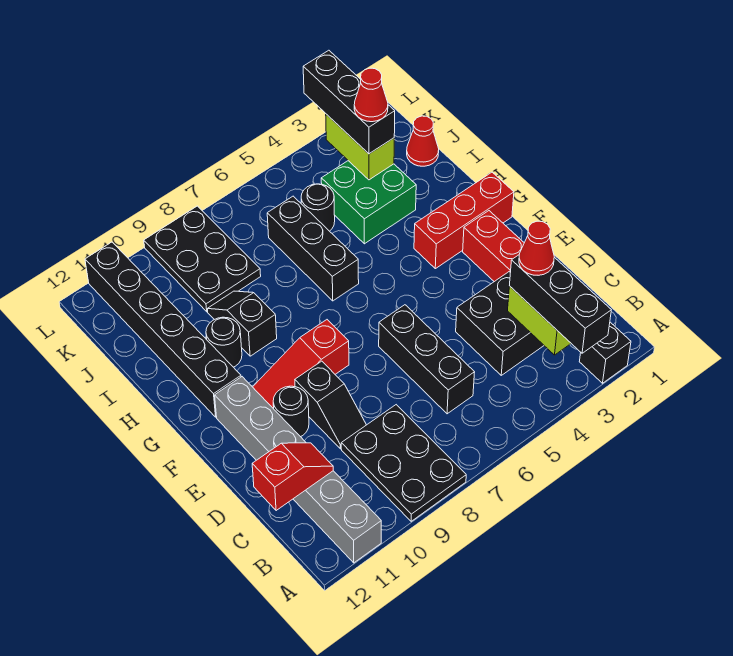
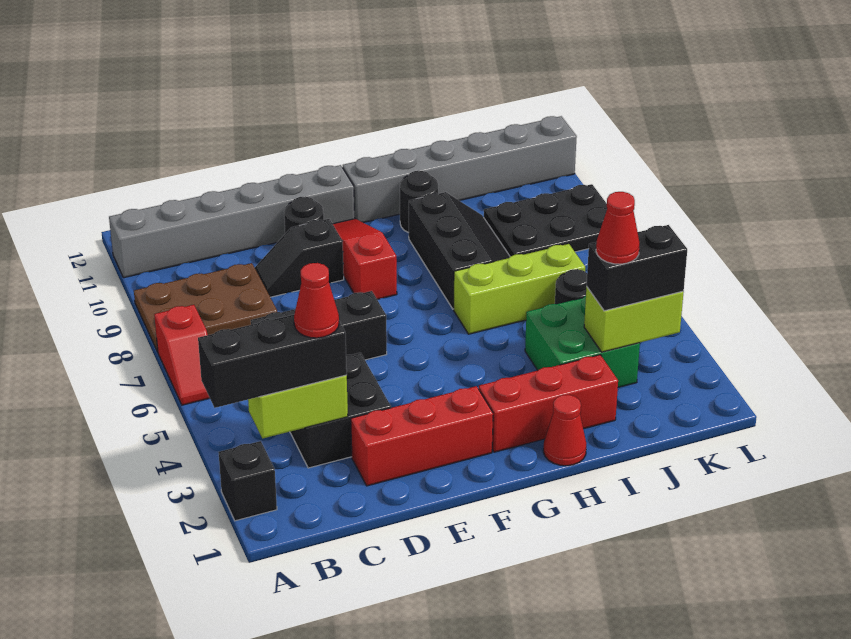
black 2x3 plate [341,405,466,521] -> brown 2x3 plate [134,263,277,352]
red 1x2 slope [252,443,333,511] -> red 1x2 slope moved to [154,305,210,405]
red 1x3 brick [414,172,514,269] -> red 1x3 brick turned to [479,355,618,452]
black 1x6 brick [85,242,241,417] -> grey 1x6 brick [343,116,577,223]
black 1x3 brick [267,196,359,301] -> lime 1x3 brick [454,244,585,334]
black 1x2 slope [208,291,277,356] -> black 2x3 slope [409,192,510,309]
red 1x1 cone [407,116,439,166] -> red 1x1 cone moved to [543,395,586,466]
black 1x3 brick [303,50,395,154] -> black 1x2 brick [587,225,687,311]

